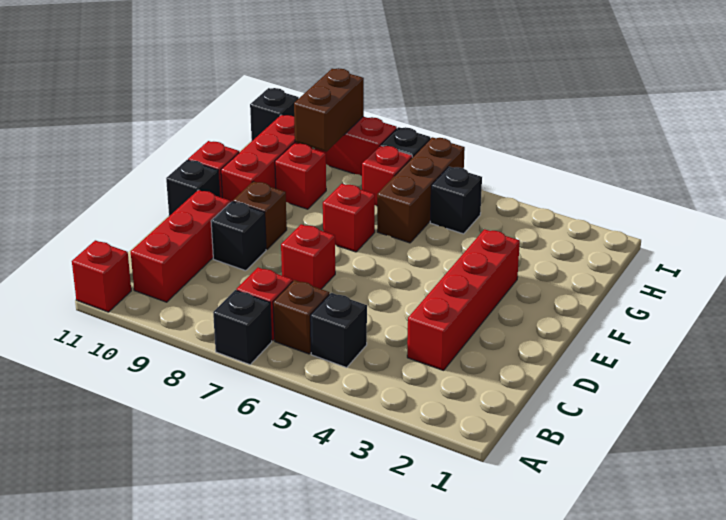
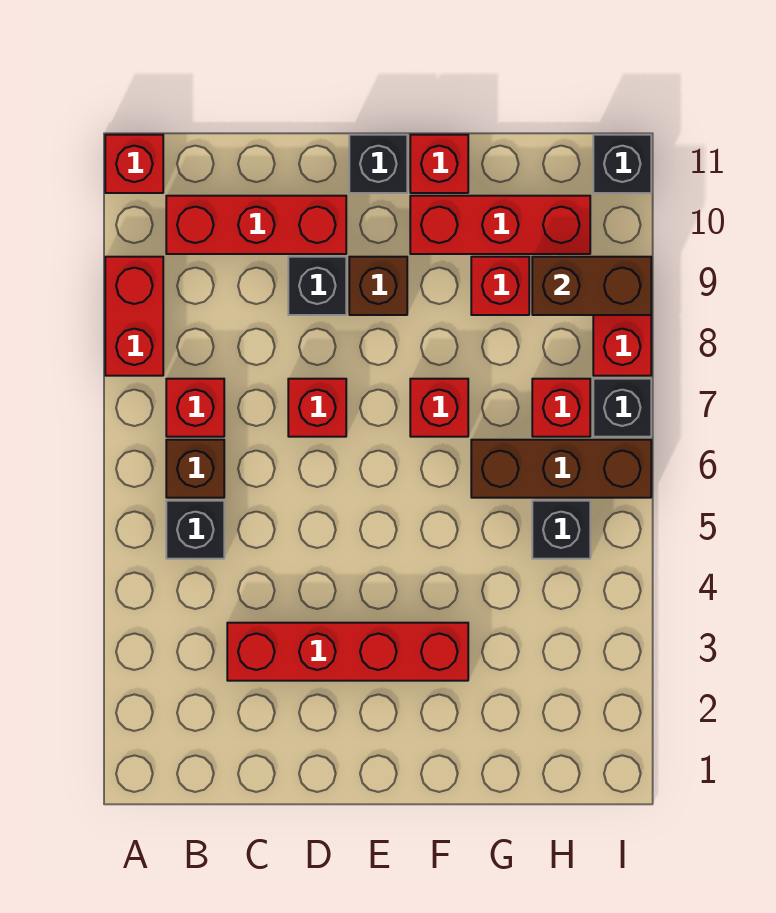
black 1x1 brick [213,290,272,365] -> none
none -> red 1x2 brick [105,257,163,376]

